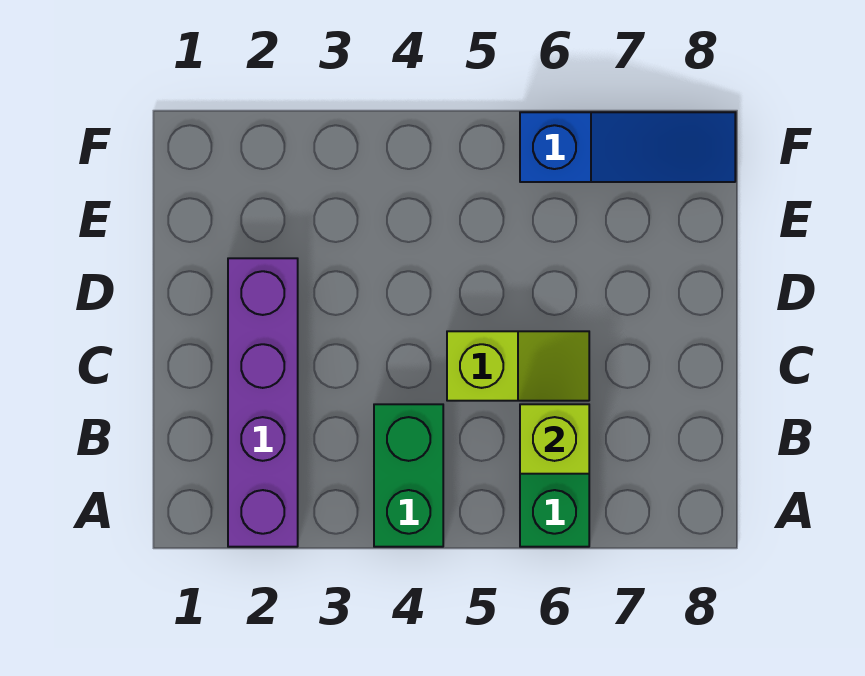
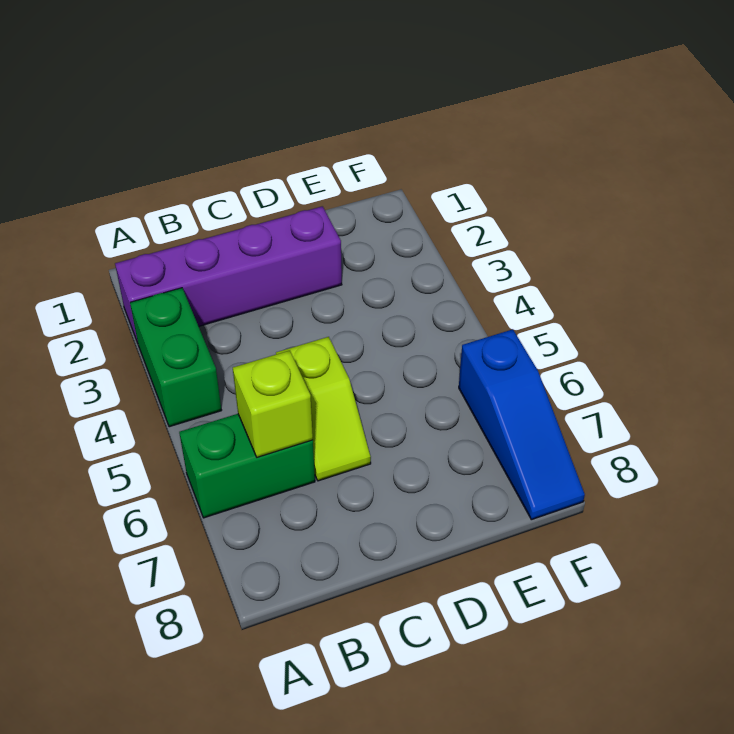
green 1x2 brick [374,404,443,547] -> green 1x2 brick turned to [130,288,222,427]

